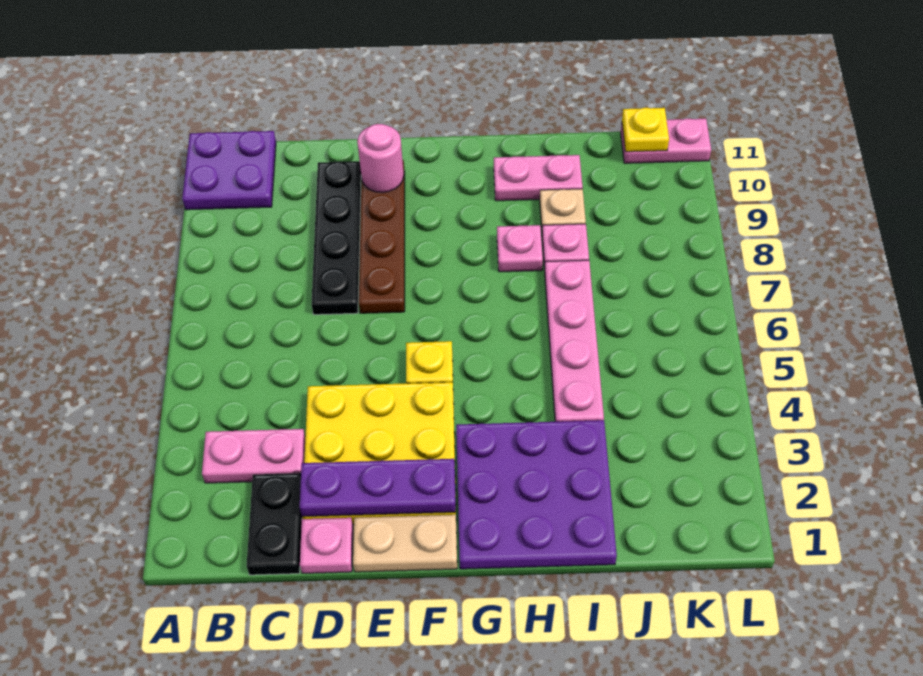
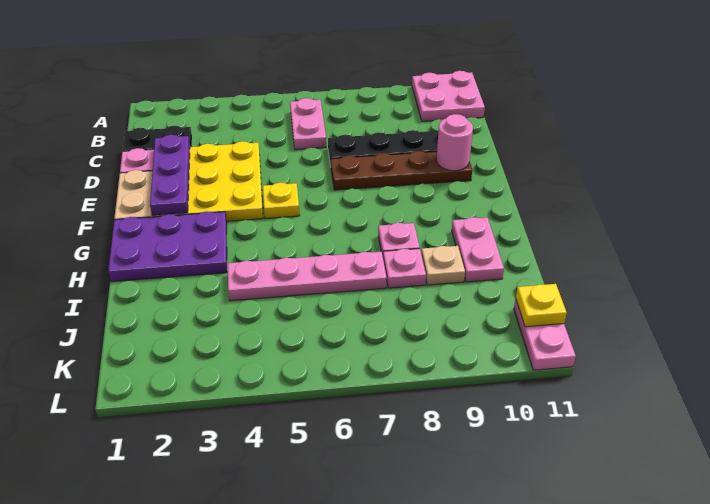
purple 2x2 plate [182,131,276,210] -> pink 2x2 plate [412,71,485,121]
pink 1x2 plate [202,429,305,483] -> pink 1x2 plate moved to [290,98,326,150]
purple 3x3 plate [456,420,617,569] -> purple 2x3 plate [108,211,227,282]

